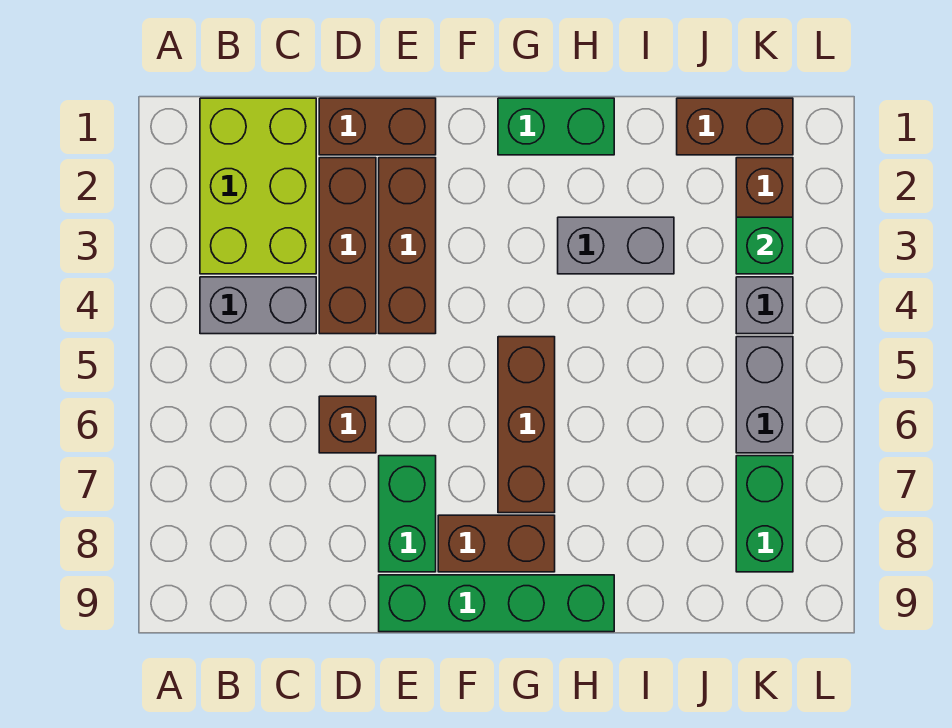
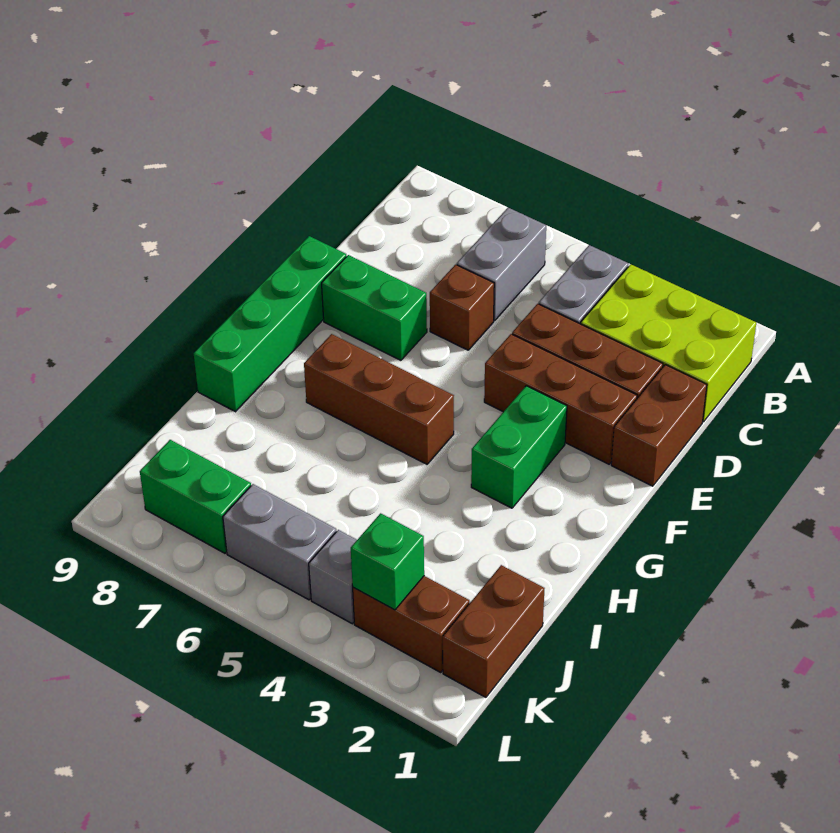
brown 1x2 brick [438,515,555,572] -> none
green 1x2 brick [498,98,614,155] -> green 1x2 brick moved to [471,386,567,508]
grey 1x2 brick [558,217,674,274] -> grey 1x2 brick moved to [457,208,546,321]

